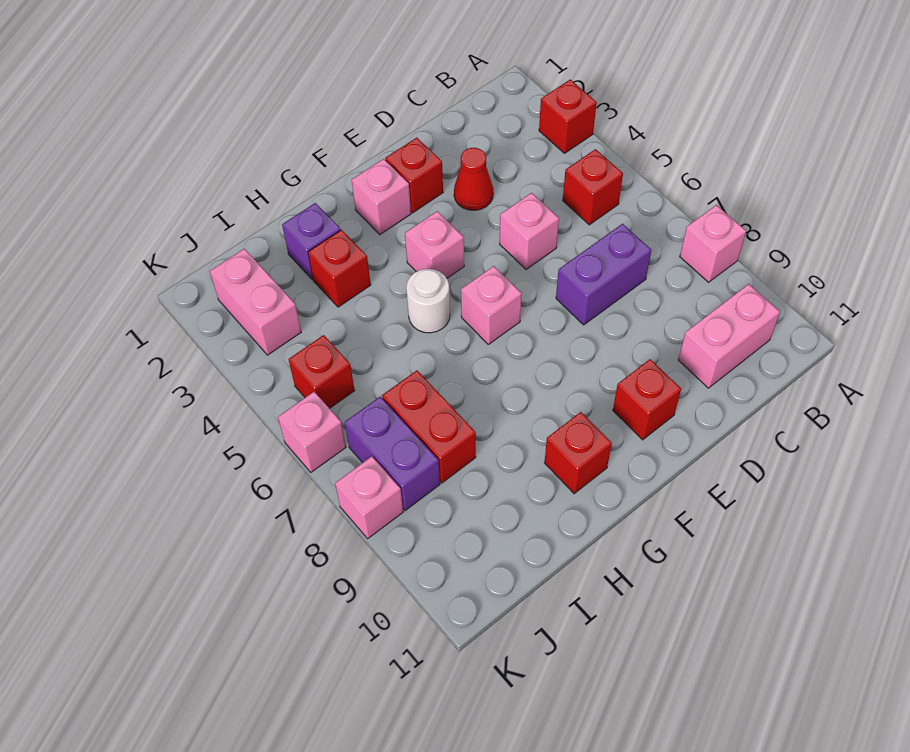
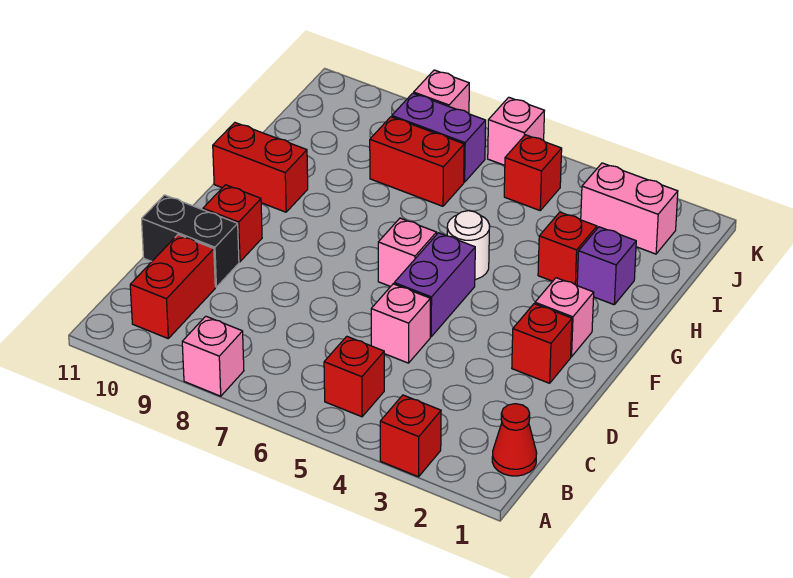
pink 1x2 brick [678,284,780,388] -> red 1x2 brick [130,235,215,338]
purple 1x2 brick [556,224,651,325] -> purple 1x2 brick moved to [394,233,475,337]
red 1x1 cone [454,148,493,210] -> red 1x1 cone moved to [492,404,537,476]
none -> black 1x2 brick [142,195,239,287]
pink 1x1 brick [405,211,464,278] -> none
red 1x1 brick [544,412,612,494] -> red 1x2 brick [213,123,308,212]

